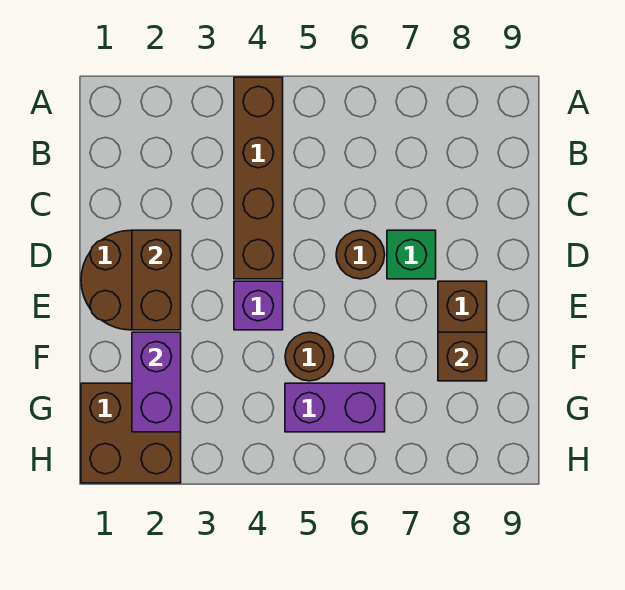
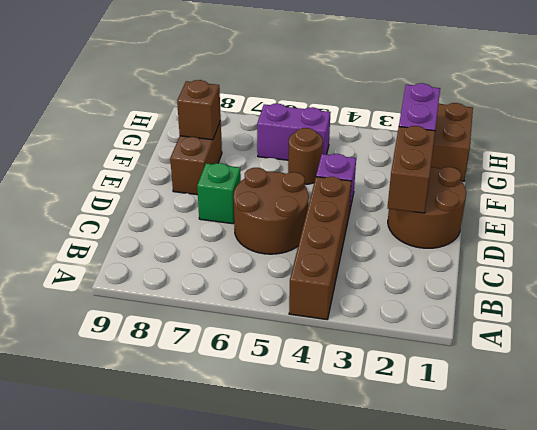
brown 1x1 round brick [336,230,385,279] -> brown 2x2 round brick [233,168,309,254]

